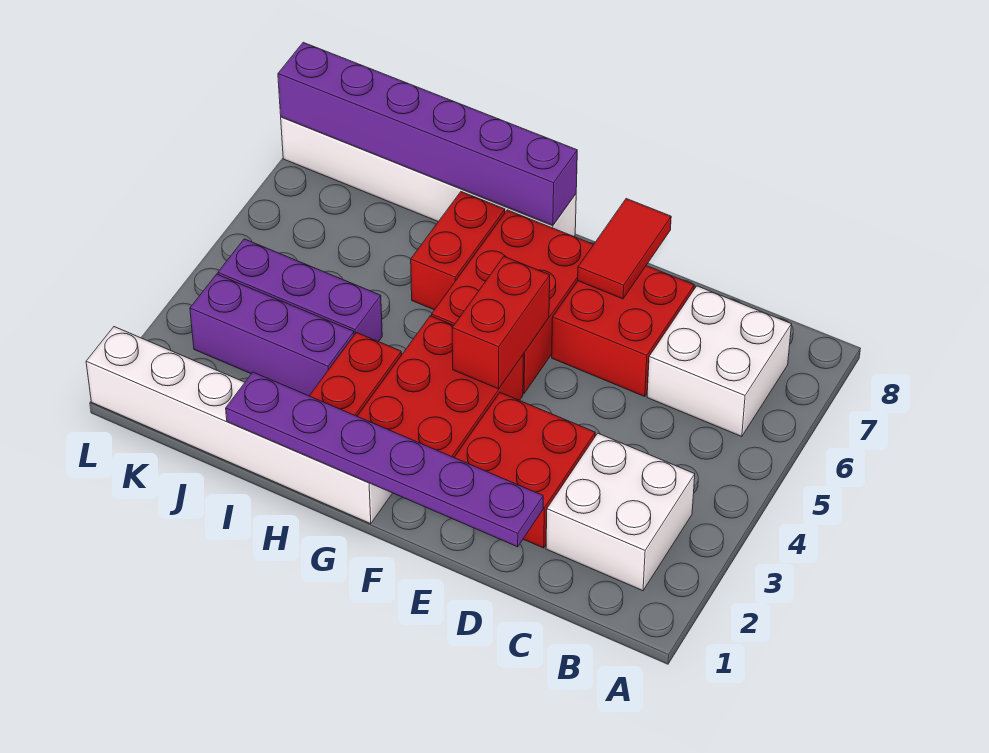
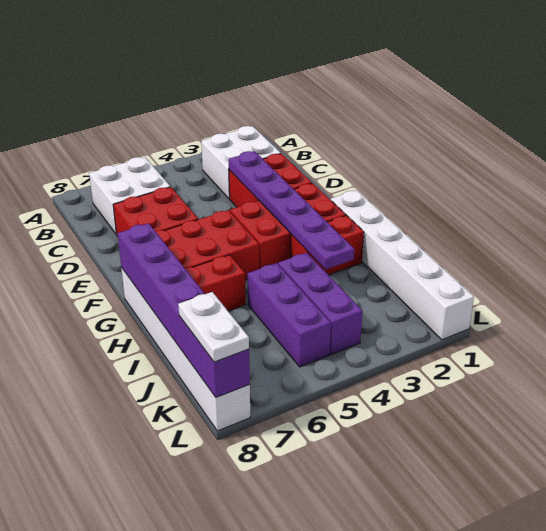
purple 1x6 plate [226,372,543,547] -> purple 1x6 plate moved to [228,151,354,269]
red 1x2 tile [578,199,671,299] -> none
red 1x2 brick [452,257,550,389] -> none
purple 1x3 brick [190,274,354,396] -> purple 1x3 brick moved to [247,263,331,367]
none -> white 1x2 plate [178,292,249,362]

